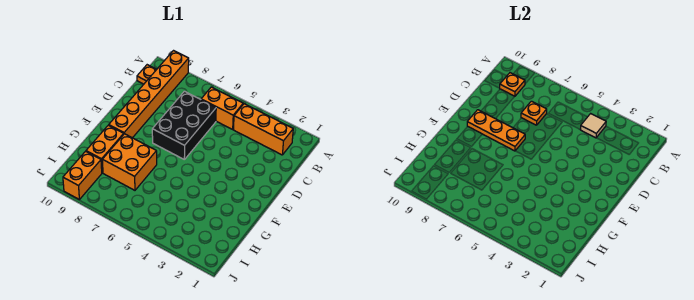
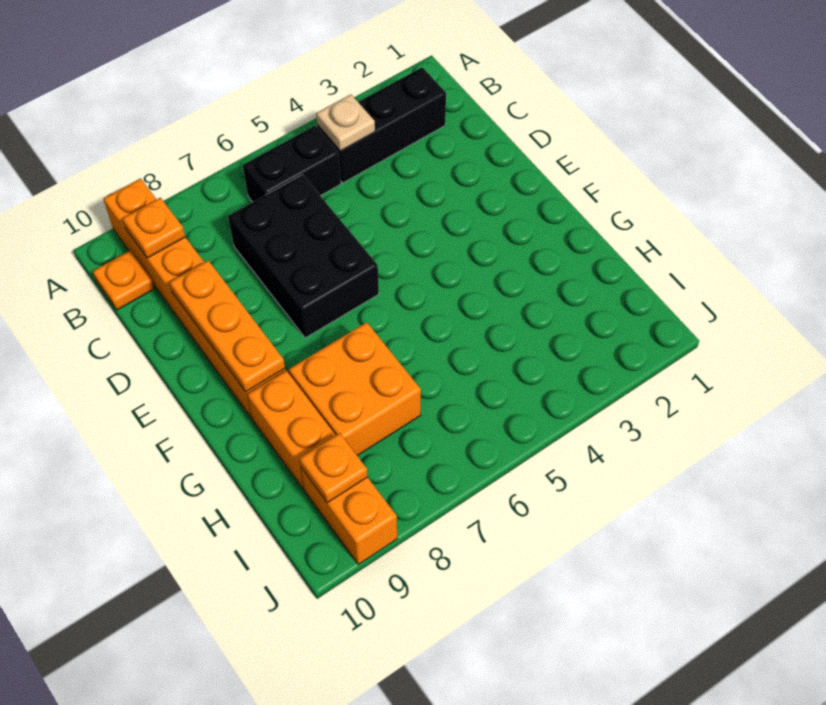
orange 1x3 brick [233,104,293,155] -> black 1x3 brick [317,67,446,183]
tan 1x1 tile [580,114,606,138] -> tan 1x1 plate [316,94,375,151]
orange 1x2 brick [201,87,243,129] -> black 1x2 brick [243,126,341,202]
orange 1x1 plate [521,101,547,125] -> orange 1x1 plate moved to [299,433,368,503]
orange 1x3 plate [467,110,525,151] -> orange 1x3 plate turned to [170,260,285,392]

